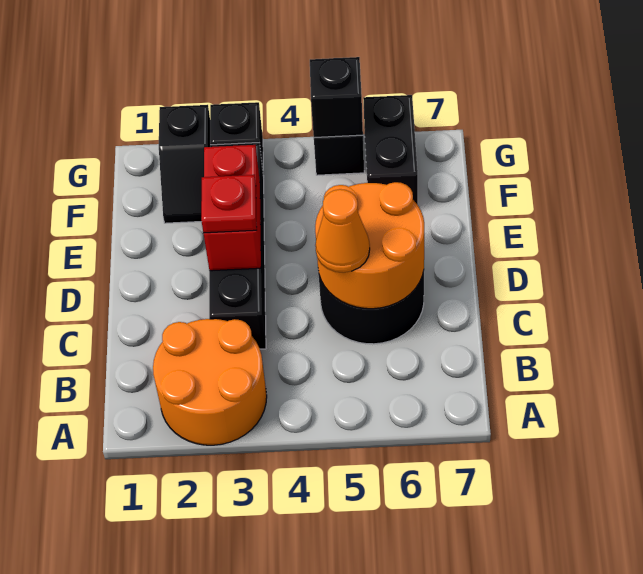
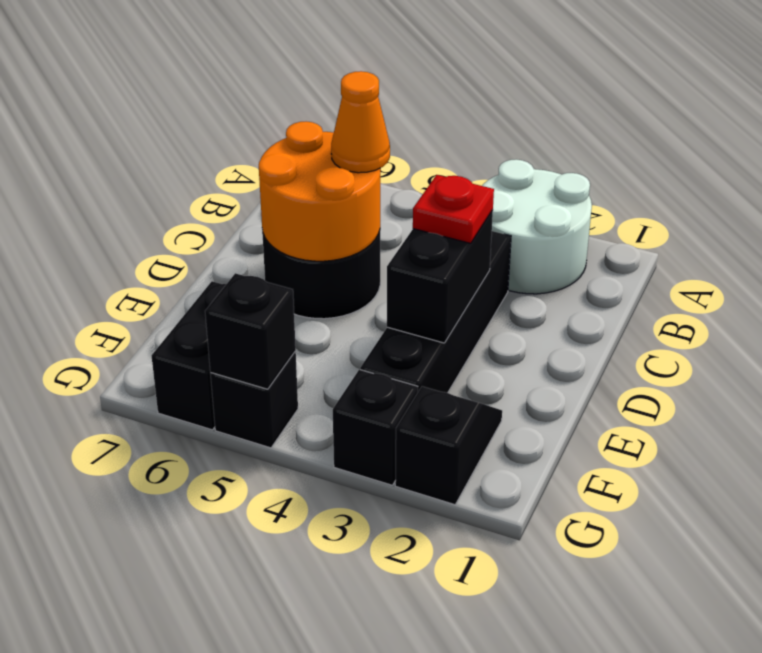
orange 2x2 round brick [153,319,267,445] -> white 2x2 round brick [482,159,592,294]
red 1x2 brick [204,145,261,271] -> black 1x2 brick [387,210,493,343]

